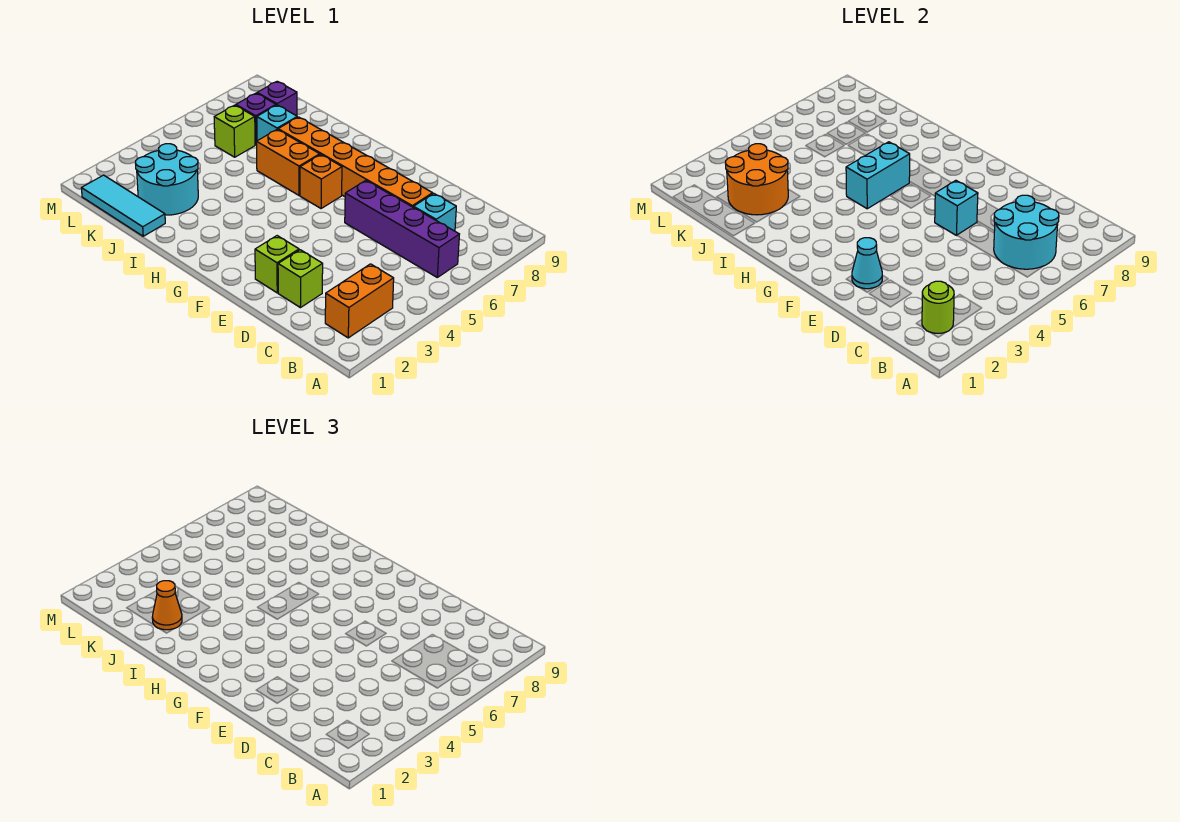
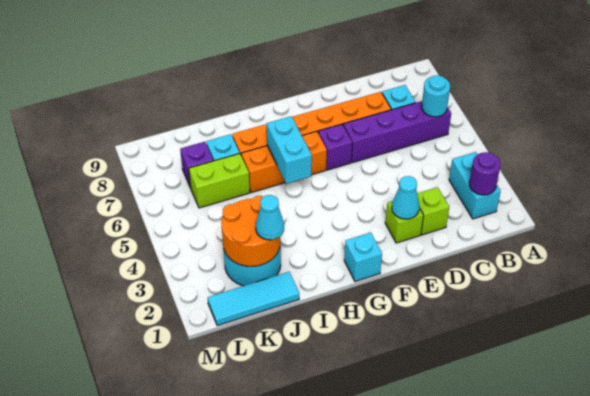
orange 1x2 brick [325,264,394,338] -> cyan 1x2 brick [449,152,501,219]
lime 1x1 round brick [922,281,954,333] -> purple 1x1 round brick [469,152,500,195]
cyan 2x2 round brick [994,195,1059,269] -> cyan 1x1 round brick [422,75,450,117]
cyan 1x1 brick [935,180,978,235] -> cyan 1x1 brick moved to [344,233,382,282]
orange 1x1 cone [152,581,182,630] -> cyan 1x1 cone [256,195,284,240]
lime 1x1 brick [214,105,255,157] -> lime 1x2 brick [189,154,250,208]
purple 1x1 brick [257,81,297,116] -> purple 1x1 brick moved to [318,124,352,170]

